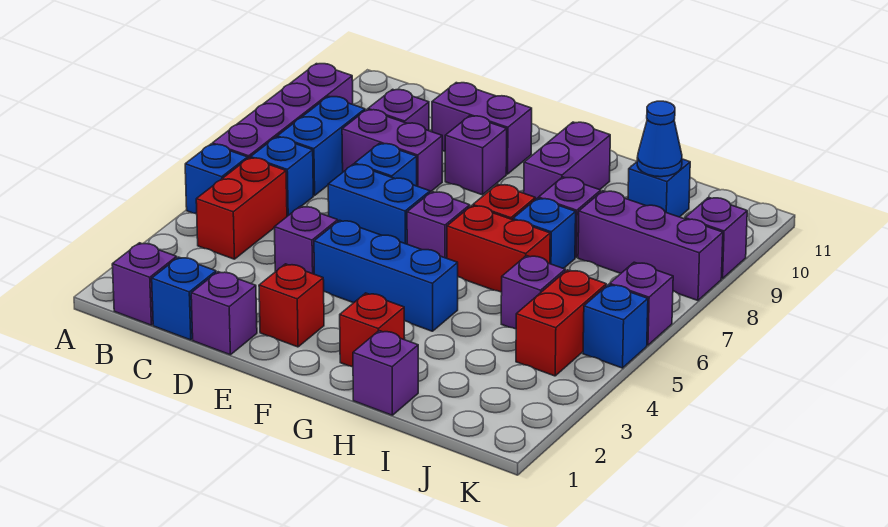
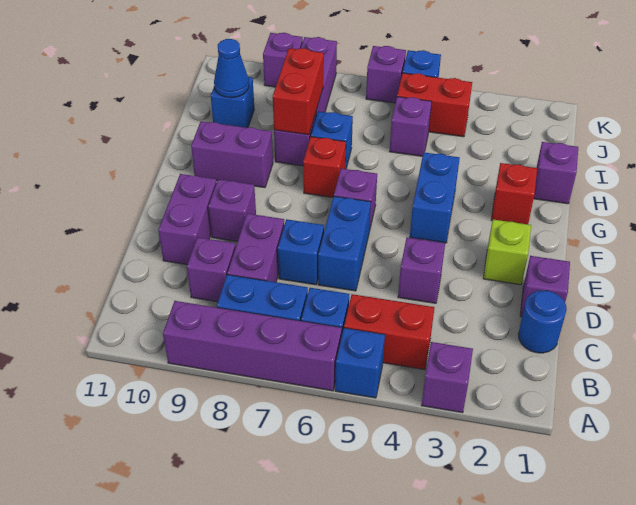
purple 1x1 brick [112,243,177,325] -> purple 1x1 brick moved to [422,342,473,413]
blue 1x1 brick [152,257,216,340] -> blue 1x1 round brick [518,290,567,353]
red 1x1 brick [259,264,324,347] -> lime 1x1 brick [483,219,531,285]
blue 1x3 brick [314,220,458,331] -> blue 1x2 brick [410,152,460,243]
red 1x2 brick [447,206,550,292] -> red 1x2 brick moved to [273,48,324,135]

